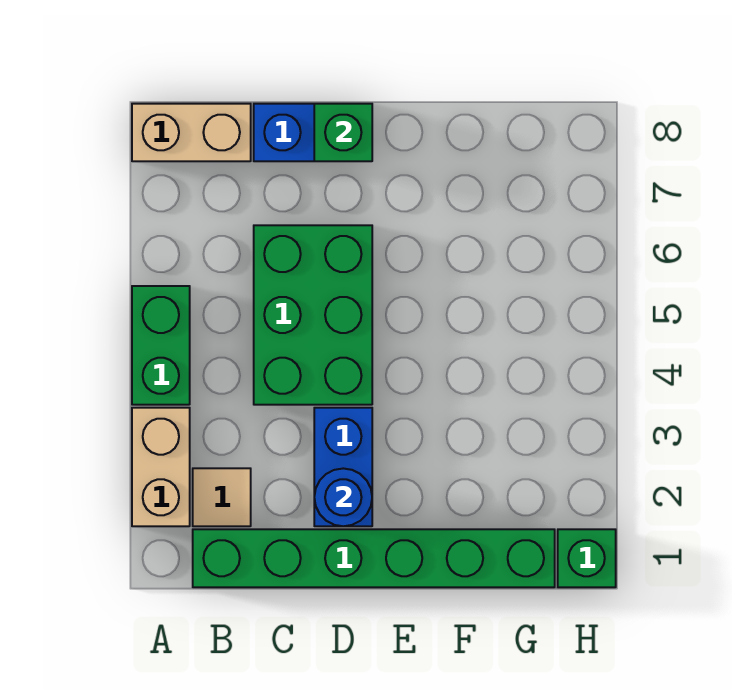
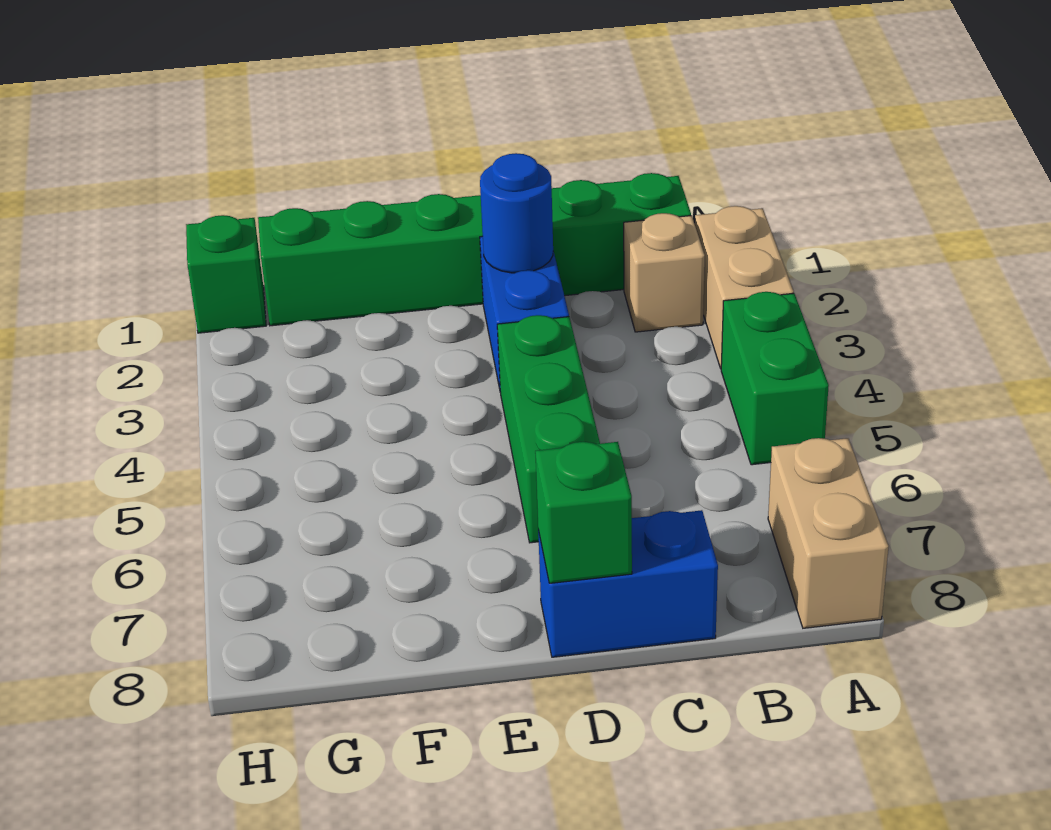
tan 1x2 brick [132,104,251,161] -> tan 1x2 brick turned to [768,438,889,628]
tan 1x1 tile [193,468,251,526] -> tan 1x1 brick [624,213,705,332]
green 2x3 brick [254,225,372,405] -> green 1x3 brick [497,315,600,543]

